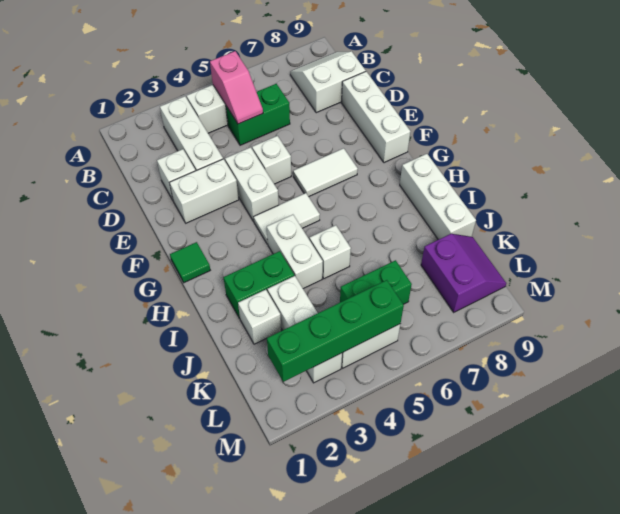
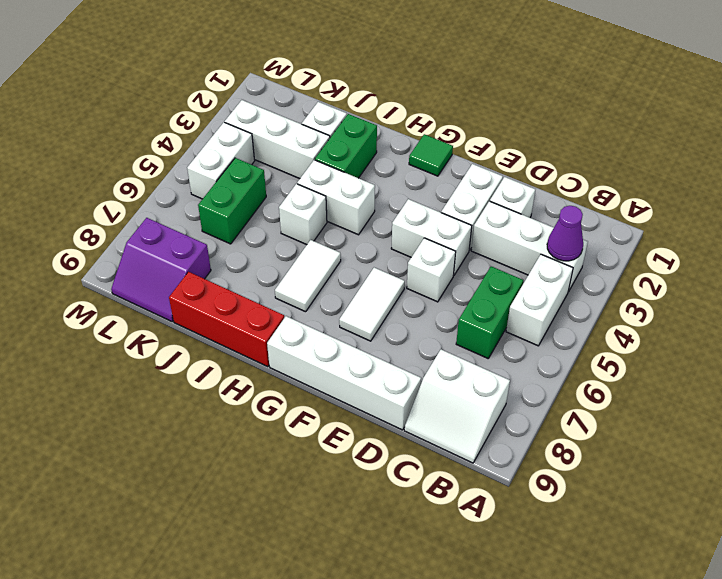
none -> purple 1x1 cone [547,206,583,261]
pink 1x2 slope [210,51,263,124] -> none
white 2x2 slope [290,51,366,113] -> white 2x2 slope turned to [404,350,510,463]
white 1x3 brick [342,72,410,163] -> white 1x4 brick [267,316,421,430]
white 1x2 tile [254,193,320,244] -> white 1x2 tile moved to [275,240,341,312]
white 1x3 brick [400,154,476,240] -> red 1x3 brick [169,272,284,367]
green 1x4 brick [267,280,404,382] -> none

